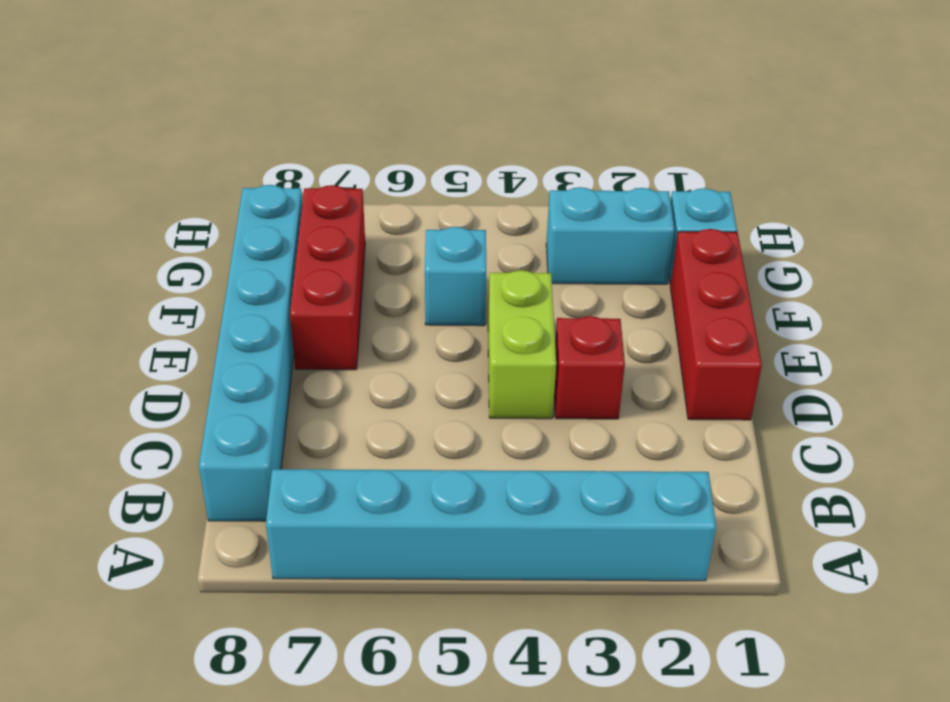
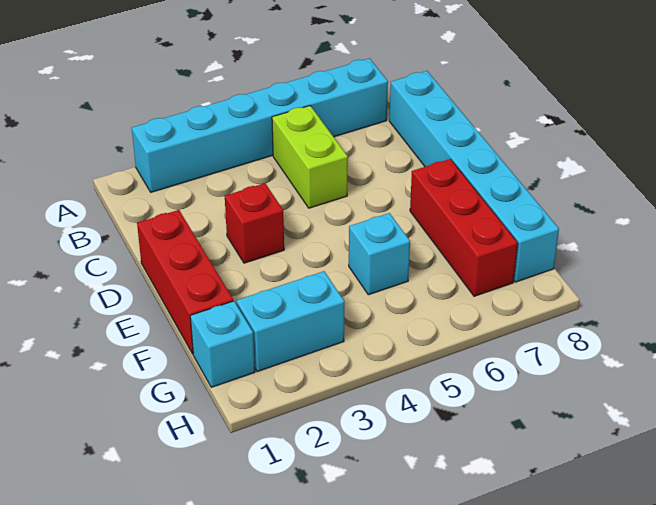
lime 1x2 brick [488,270,556,419] -> lime 1x2 brick moved to [272,106,348,208]

